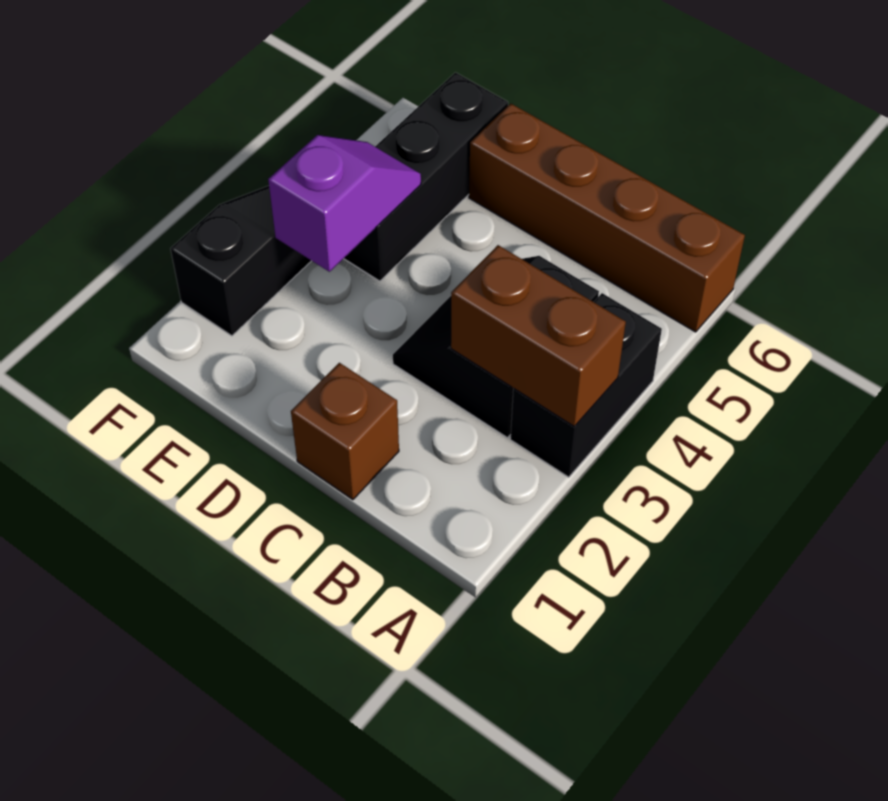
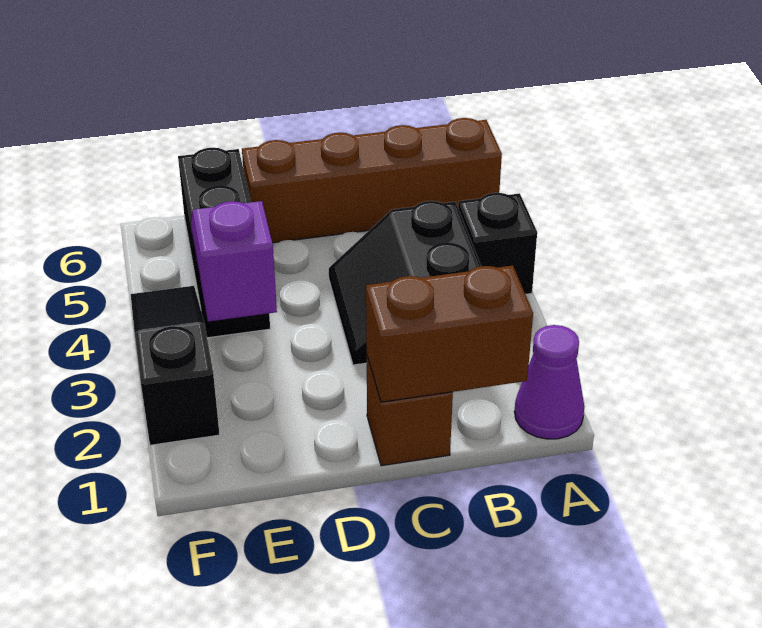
none -> purple 1x1 cone [514,325,584,439]
black 1x2 brick [510,293,662,477] -> black 1x1 brick [458,193,537,294]
brown 1x2 brick [451,245,626,427] -> brown 1x2 brick moved to [366,266,533,402]

